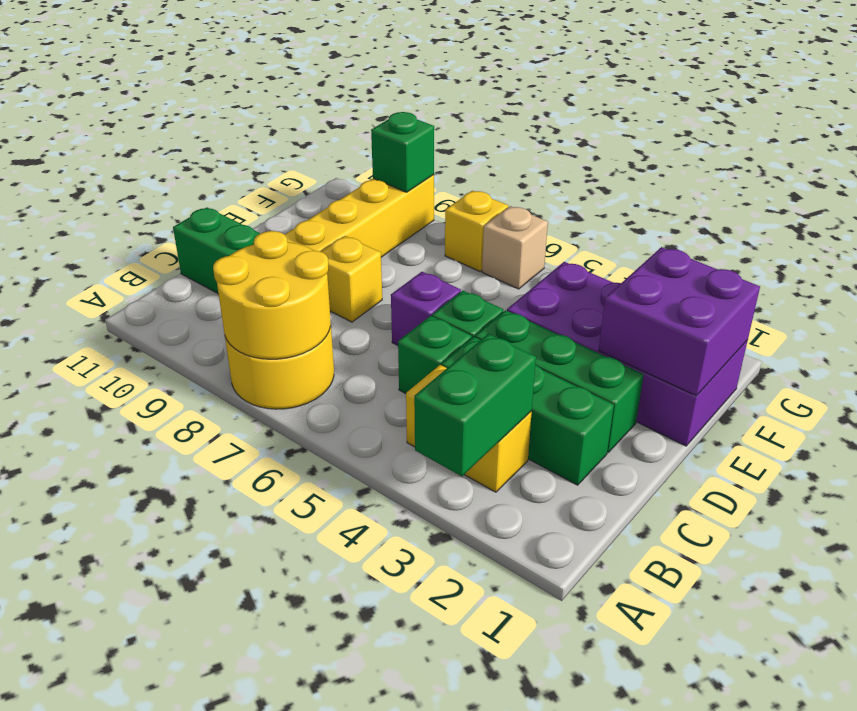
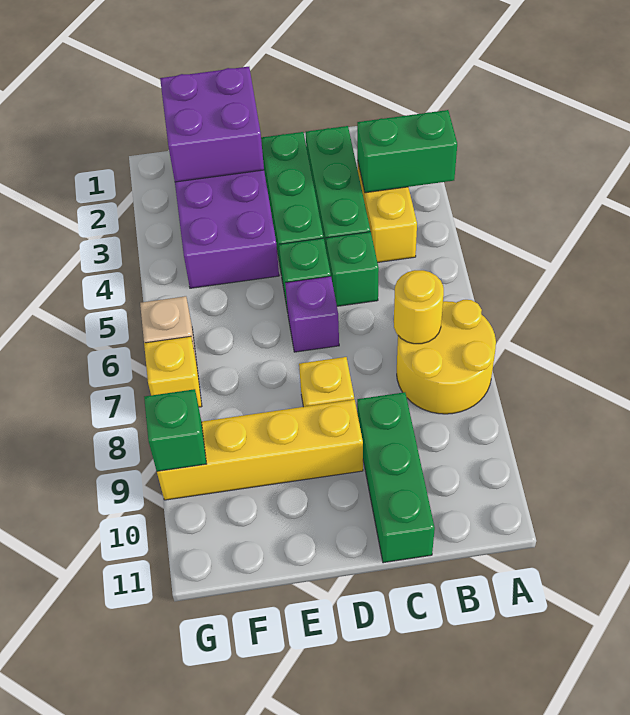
yellow 2x2 round brick [213,231,331,359] -> yellow 1x1 round brick [394,270,444,344]

